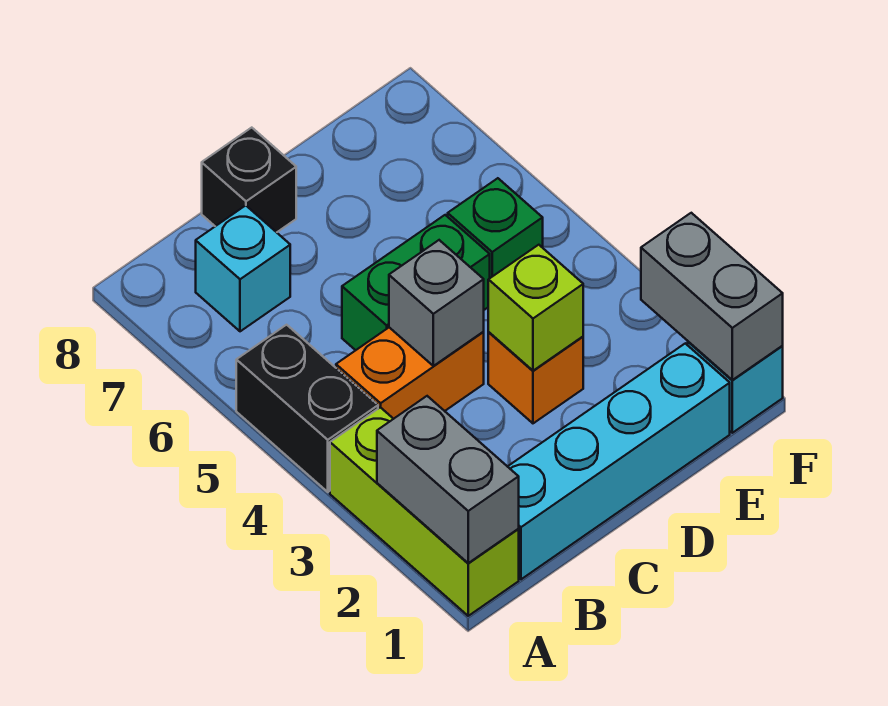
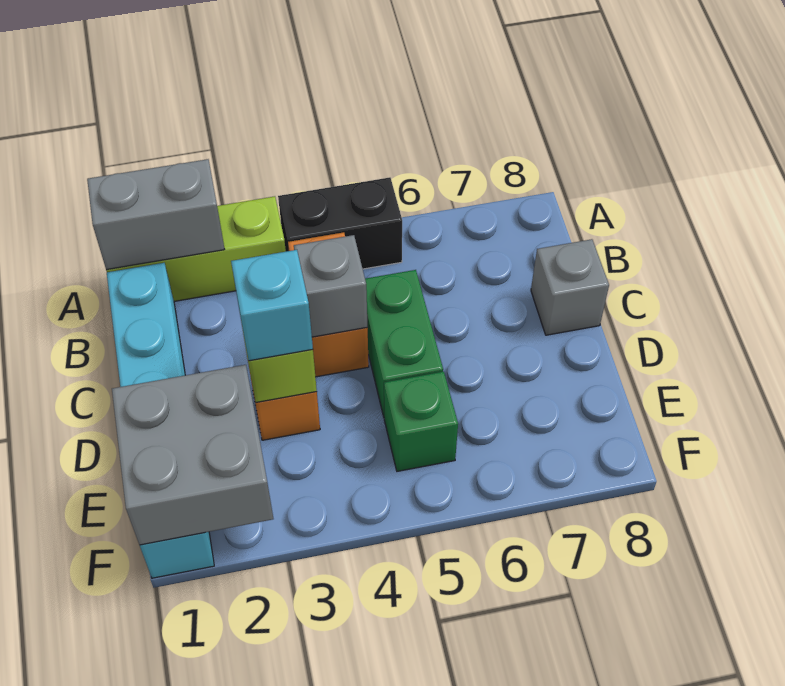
cyan 1x1 brick [196,205,290,331] -> cyan 1x1 brick moved to [231,250,313,361]
black 1x1 brick [202,128,296,232] -> grey 1x1 brick [531,239,609,335]
grey 1x2 brick [641,213,783,380] -> grey 2x2 brick [112,365,273,545]

